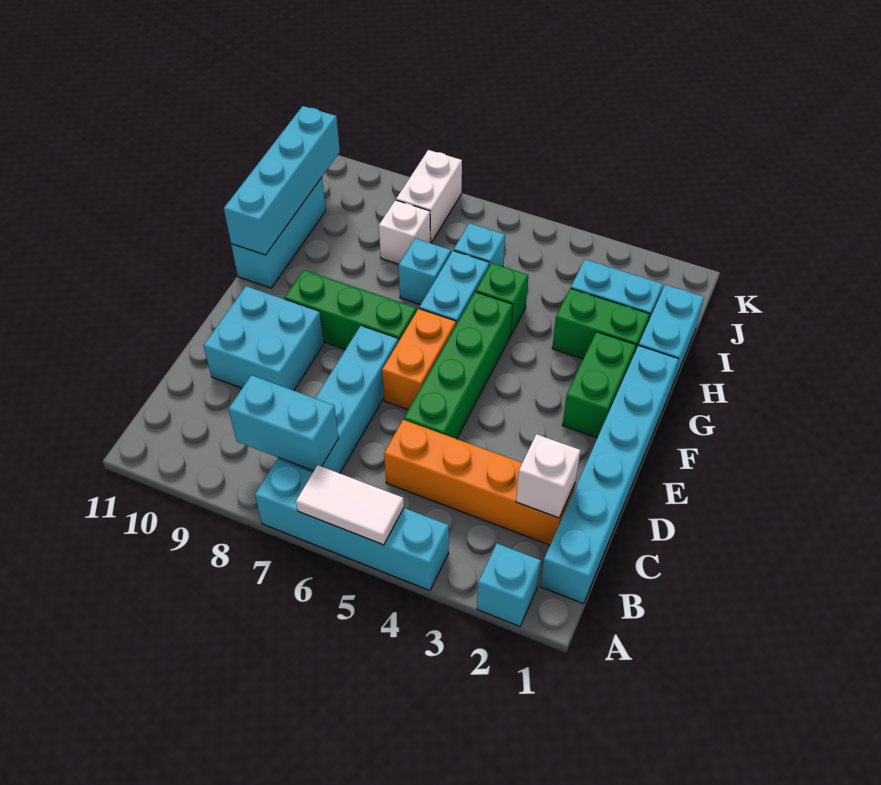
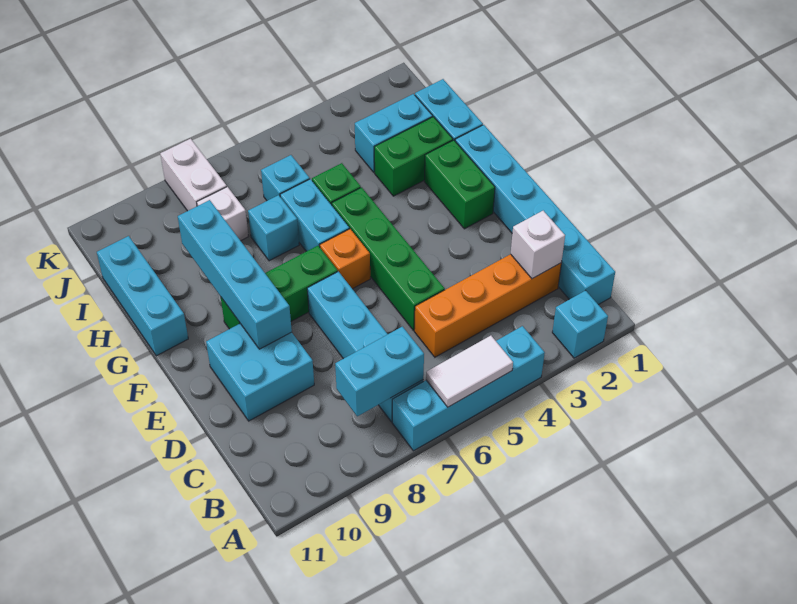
orange 1x2 brick [382,309,456,410] -> orange 1x1 brick [320,229,370,289]
cyan 1x4 brick [224,106,340,255] -> cyan 1x4 brick moved to [178,200,292,349]

